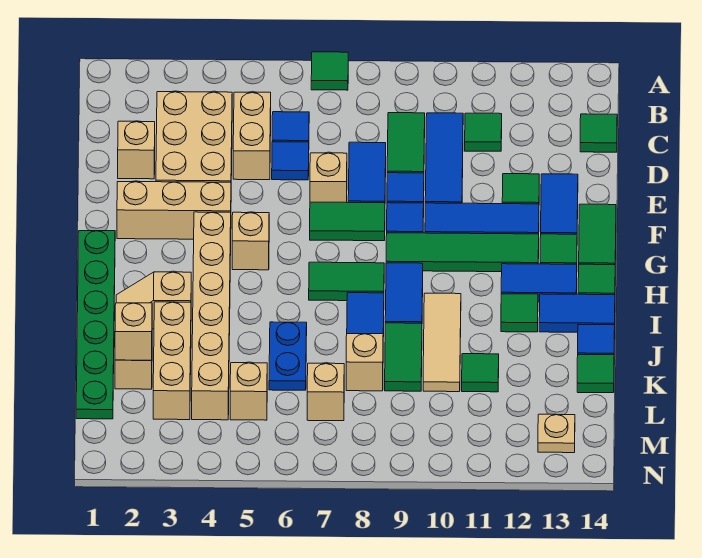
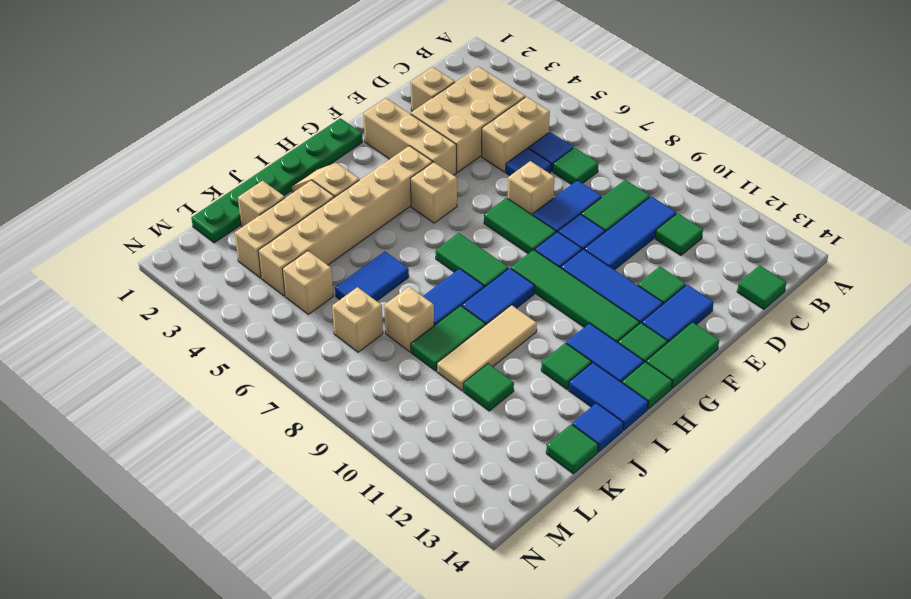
green 1x1 tile [311,52,348,90] -> green 1x1 tile moved to [553,148,598,185]
blue 1x2 plate [269,322,307,390] -> blue 1x2 tile [335,251,409,301]
tan 1x1 brick [115,303,152,360] -> none
tan 1x1 plate [538,414,575,453] -> none

